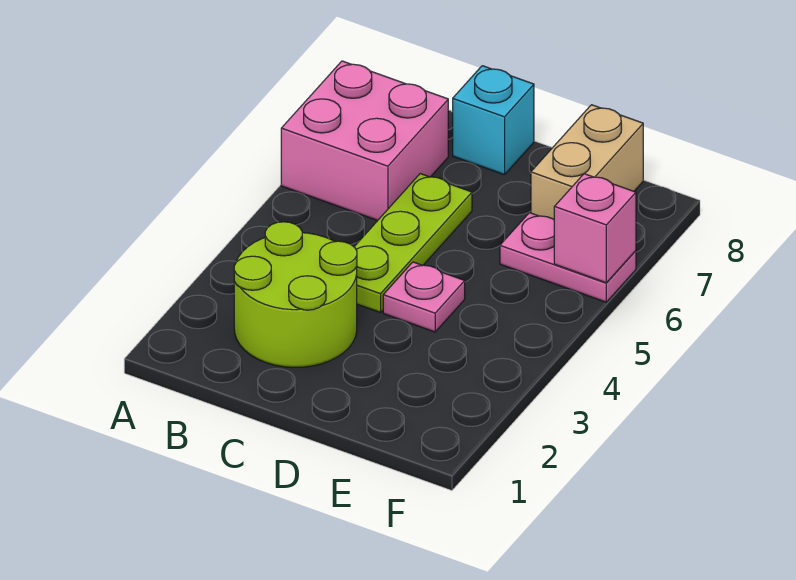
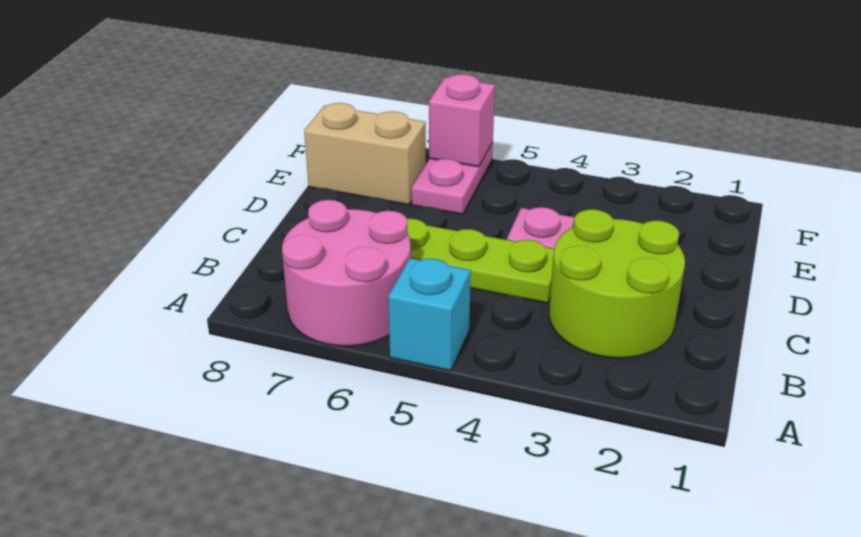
pink 2x2 brick [281,61,448,220] -> pink 2x2 round brick [282,200,411,346]
cyan 1x1 brick [453,66,534,175] -> cyan 1x1 brick moved to [388,258,471,371]

